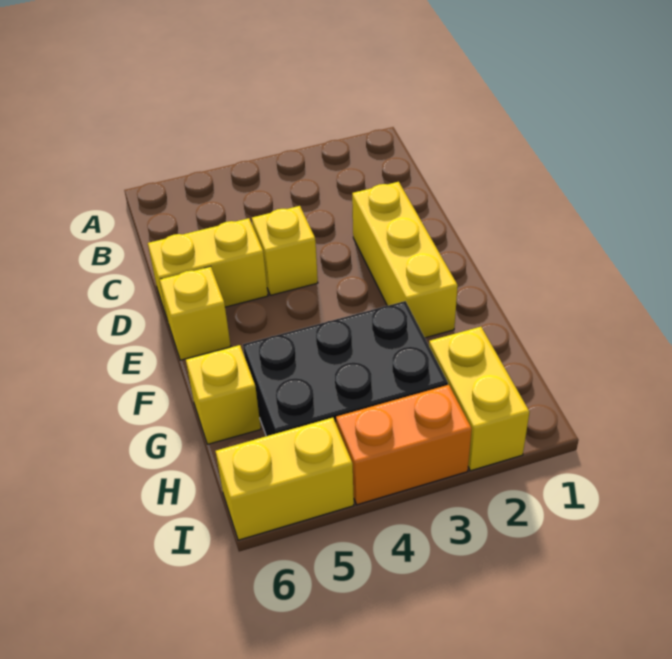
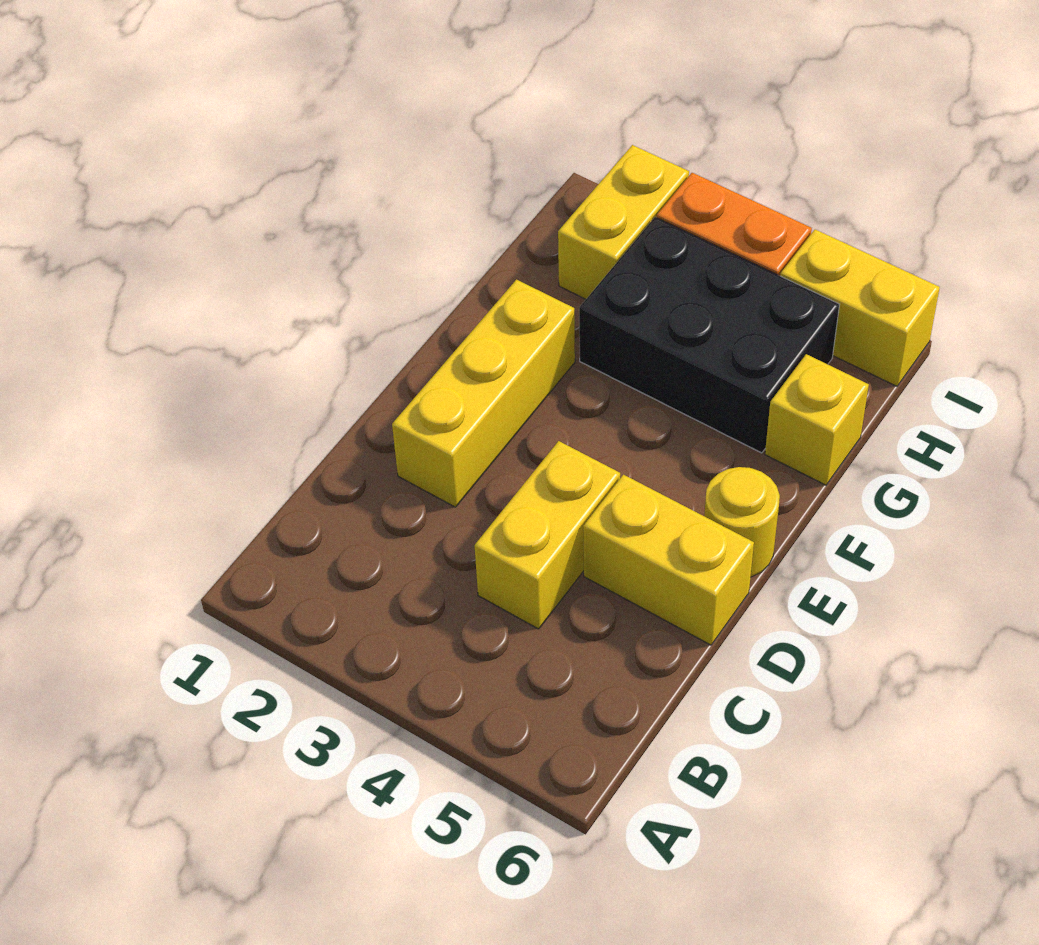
yellow 1x1 brick [252,206,318,295] -> yellow 1x2 brick [474,441,620,629]
yellow 1x1 brick [160,267,231,360] -> yellow 1x1 round brick [704,467,780,577]

